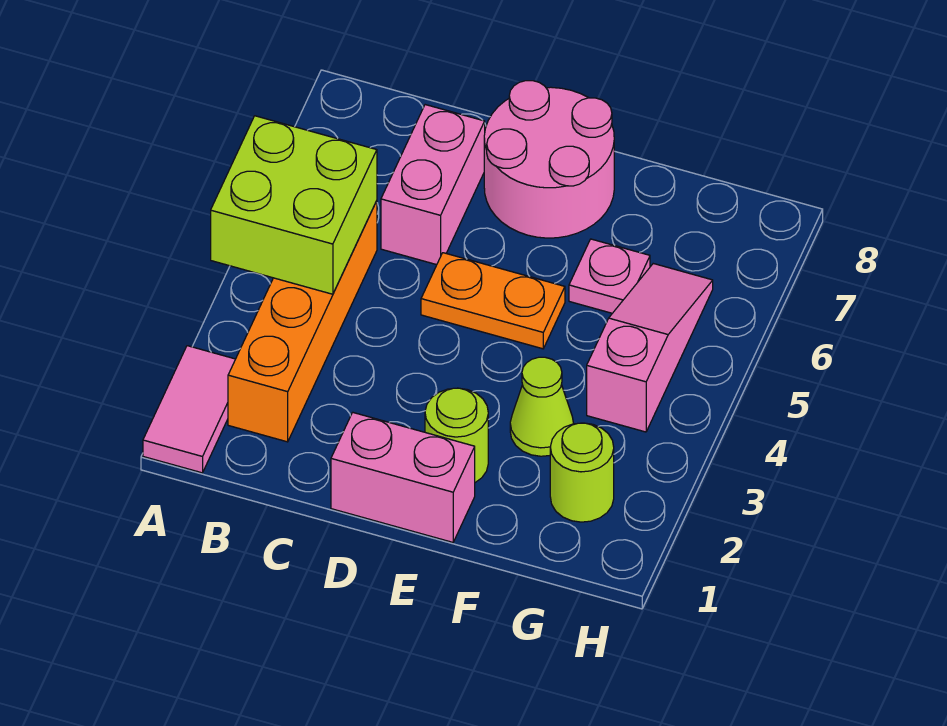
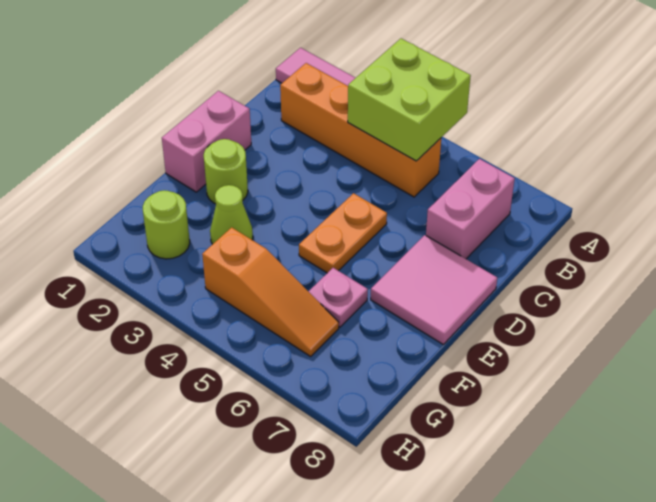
pink 1x2 brick [381,105,485,265] -> pink 1x2 brick turned to [426,159,515,259]
pink 2x2 round brick [484,81,614,238] -> pink 2x2 tile [371,235,497,344]
pink 1x3 slope [587,264,713,432] -> orange 1x3 slope [202,227,339,356]

